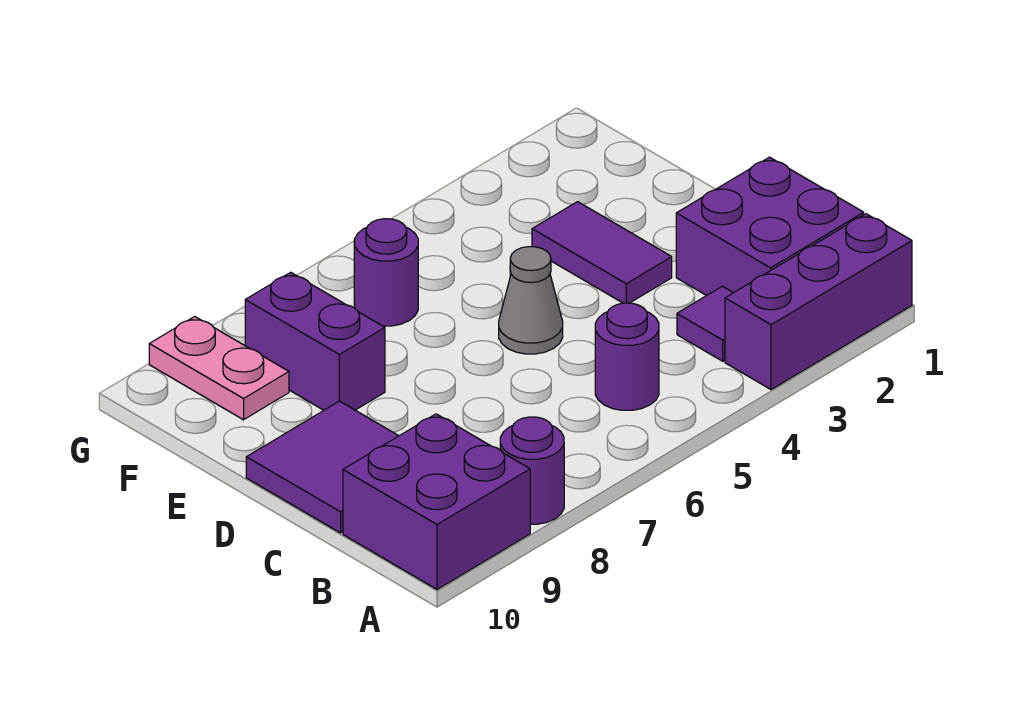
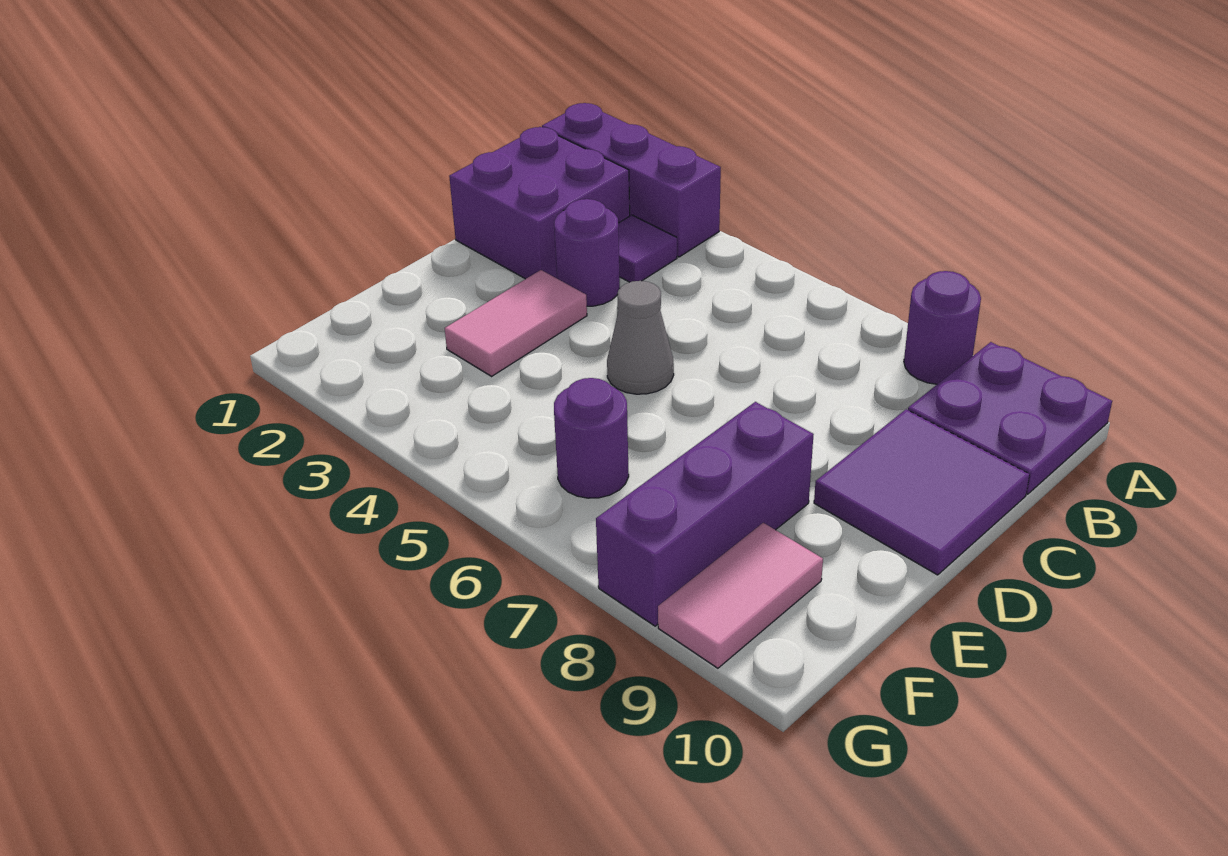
purple 2x2 brick [343,414,530,589] -> purple 2x2 plate [908,342,1112,494]
purple 1x1 round brick [595,303,659,410] -> purple 1x1 round brick moved to [554,199,620,306]
purple 1x2 tile [532,202,672,303] -> pink 1x2 tile [445,270,587,376]
purple 1x2 brick [245,272,385,410] -> purple 1x3 brick [596,402,814,626]
pink 1x2 plate [149,317,289,420] -> pink 1x2 tile [658,523,823,668]

